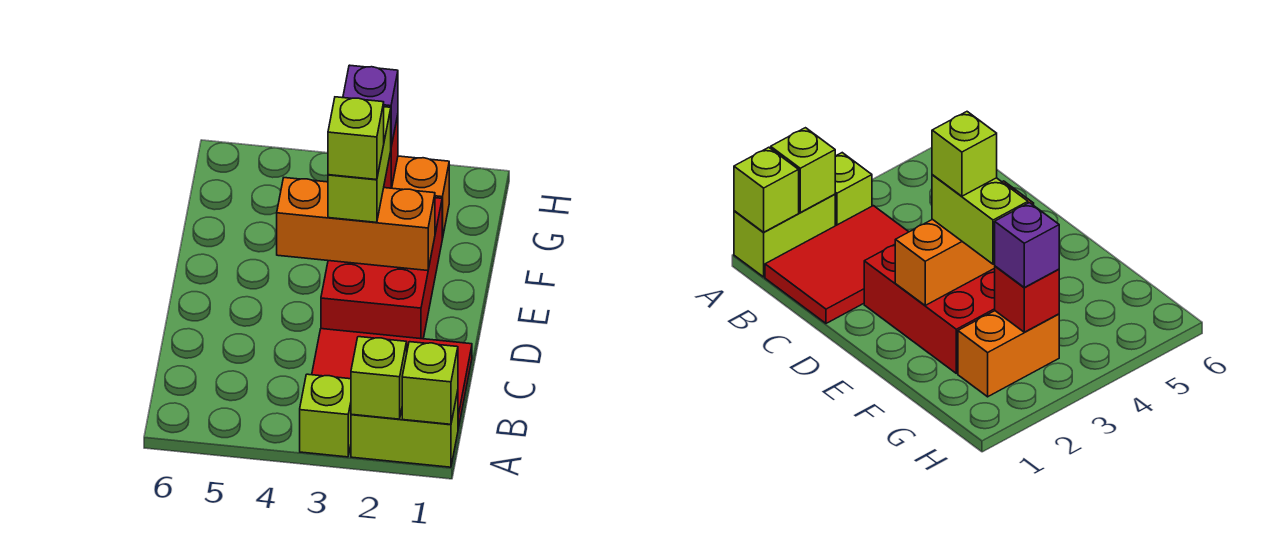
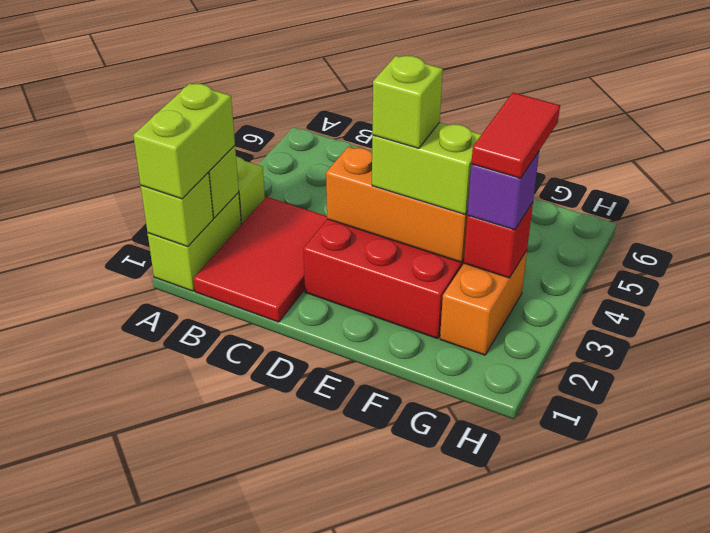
none -> lime 1x2 brick [133,83,235,199]
orange 1x3 brick [277,178,435,271] -> orange 1x3 brick turned to [326,147,468,262]
none -> red 1x2 tile [471,93,560,178]

